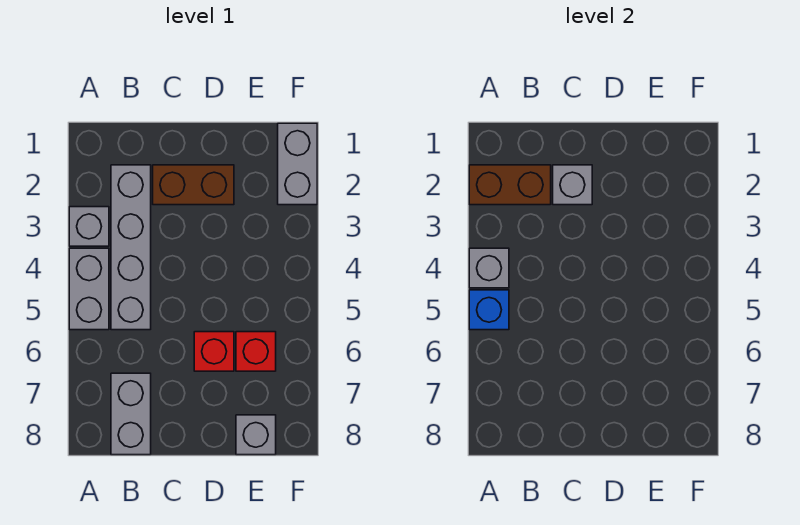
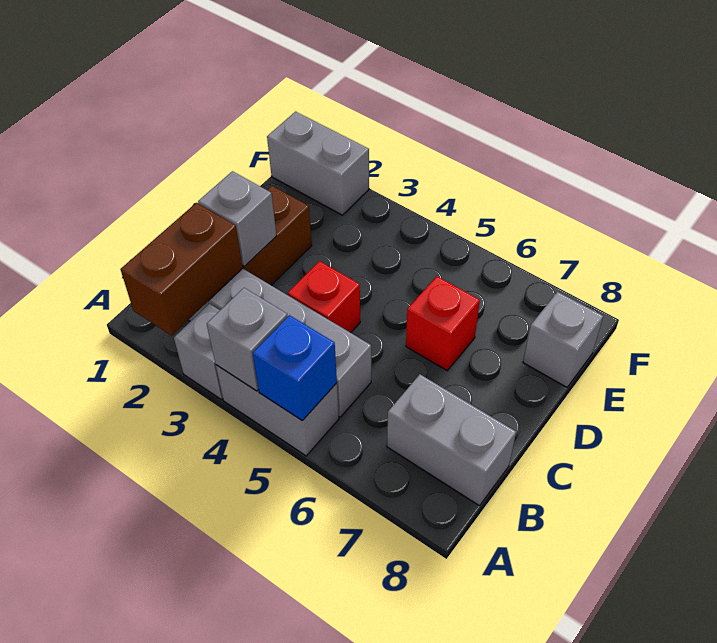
red 1x1 brick [236,332,276,371] -> red 1x1 brick moved to [288,261,360,333]

